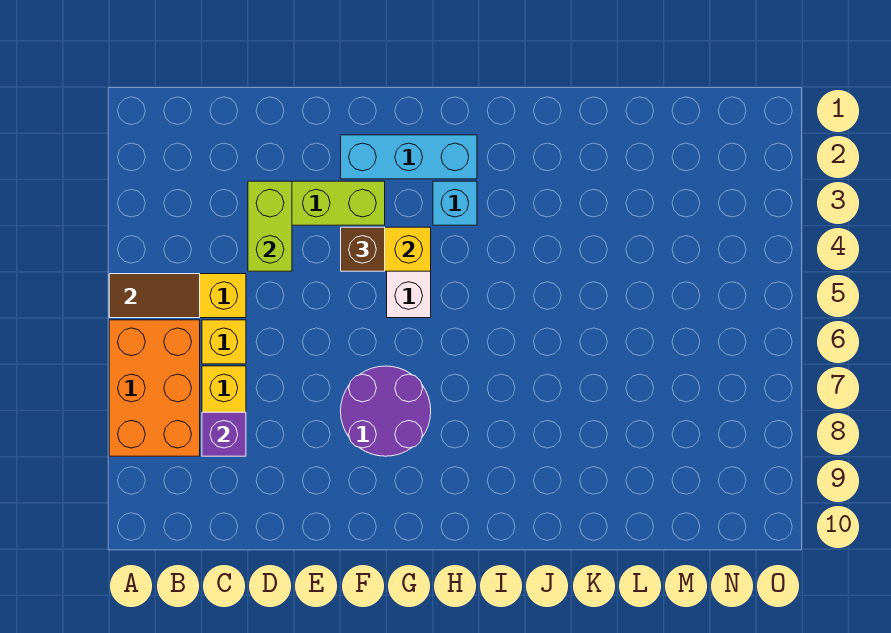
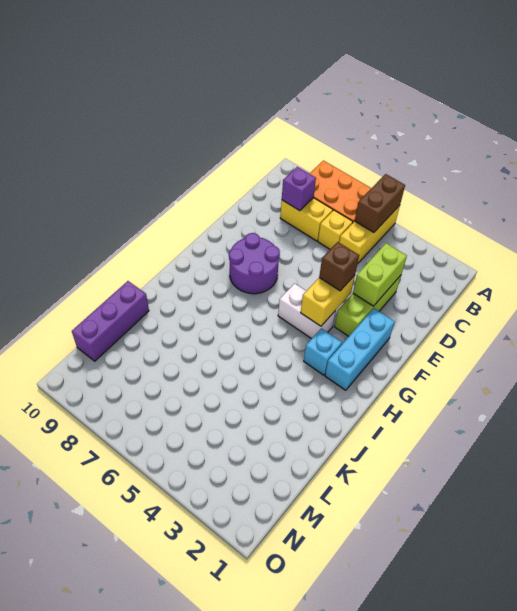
brown 1x2 tile [109,274,200,318] -> brown 1x2 brick [355,174,405,232]
lime 1x2 brick [248,181,292,271] -> lime 1x2 brick turned to [353,243,407,306]
none -> purple 1x3 brick [72,281,149,361]

